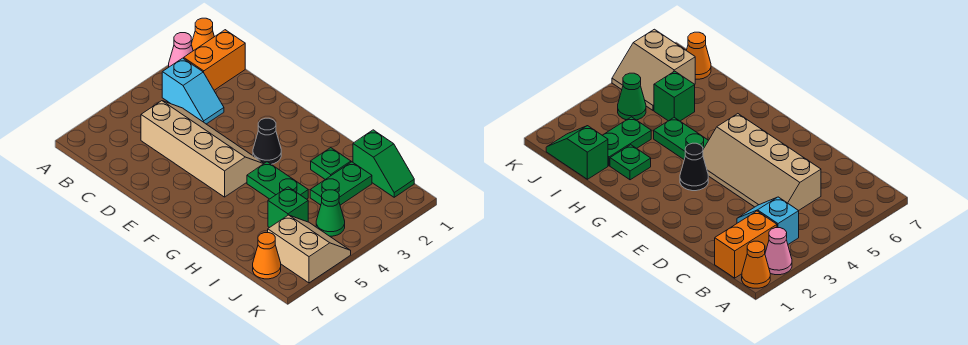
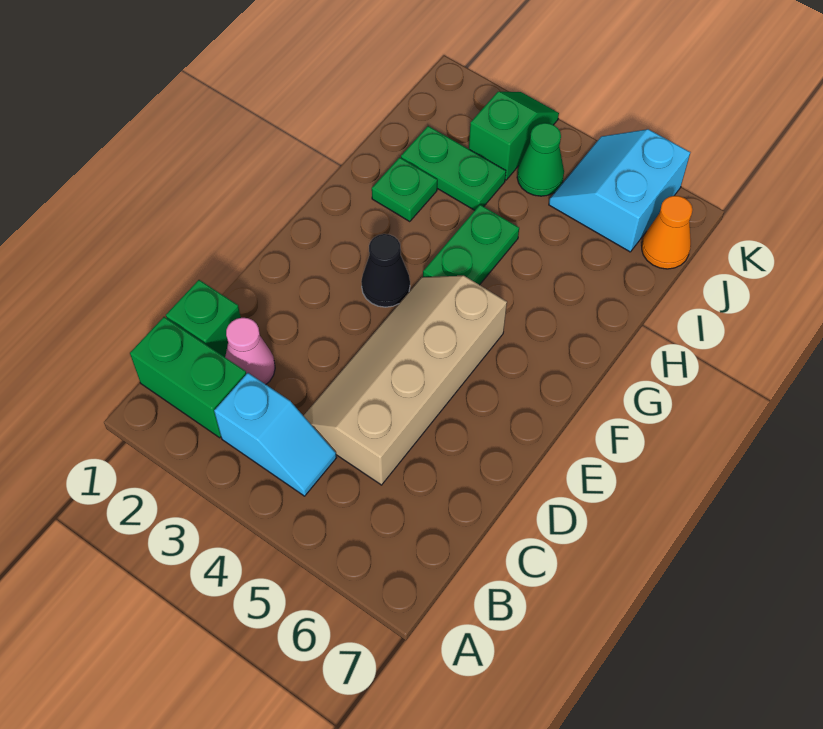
orange 1x1 cone [191,18,214,51] -> none
pink 1x1 cone [169,33,193,67] -> pink 1x1 cone moved to [225,318,275,384]
orange 1x2 brick [184,30,245,90] -> green 1x2 brick [130,317,246,438]
cyan 1x2 slope [162,58,224,124] -> cyan 1x2 slope turned to [214,373,336,496]
green 1x2 slope [353,130,414,197] -> green 1x2 slope moved to [469,92,559,180]
green 1x1 brick [268,187,308,228] -> green 1x1 brick moved to [166,280,241,357]
tan 2x2 slope [268,215,351,283] -> cyan 2x2 slope [549,129,690,252]

